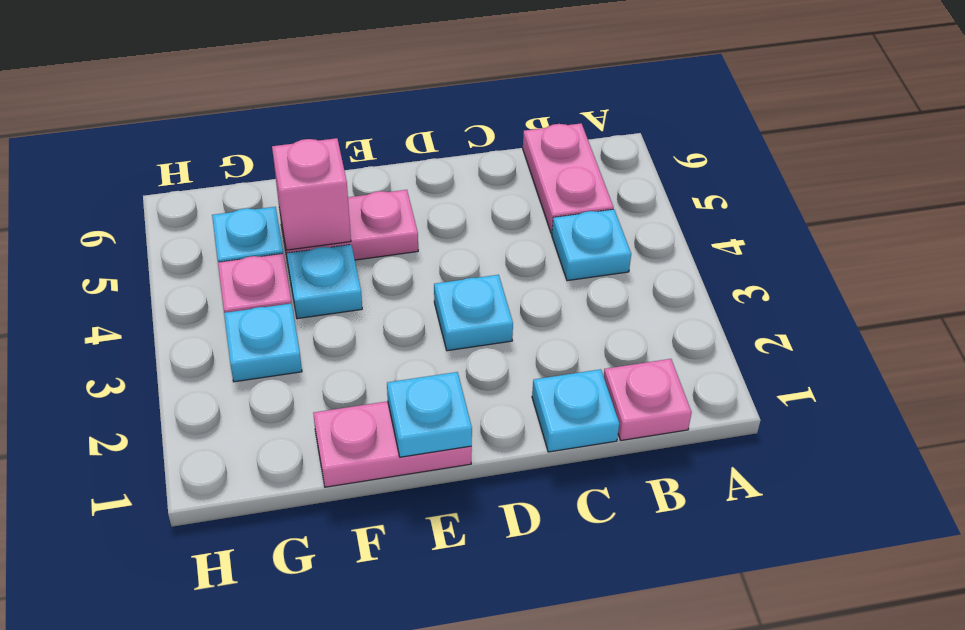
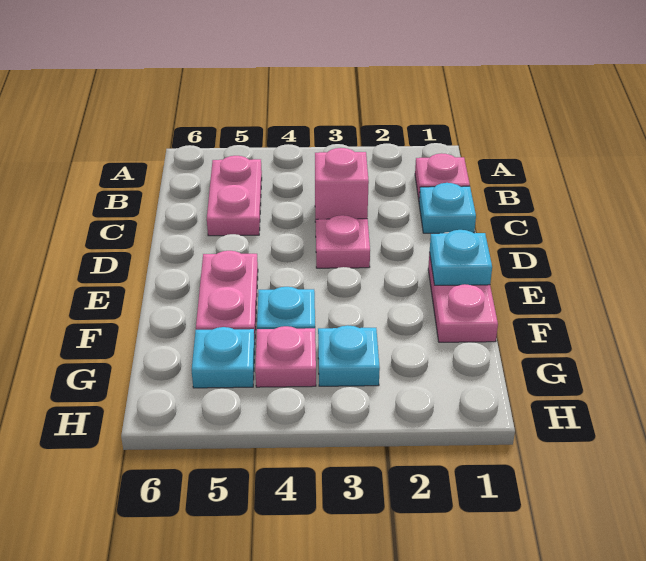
cyan 1x1 plate [552,209,631,281] -> none
pink 1x2 plate [523,123,614,233] -> pink 1x2 plate turned to [207,156,262,236]
cyan 1x1 plate [434,275,513,351] -> pink 1x1 plate [316,215,370,268]
pink 1x1 brick [272,138,351,250] -> pink 1x1 brick moved to [315,148,369,222]

